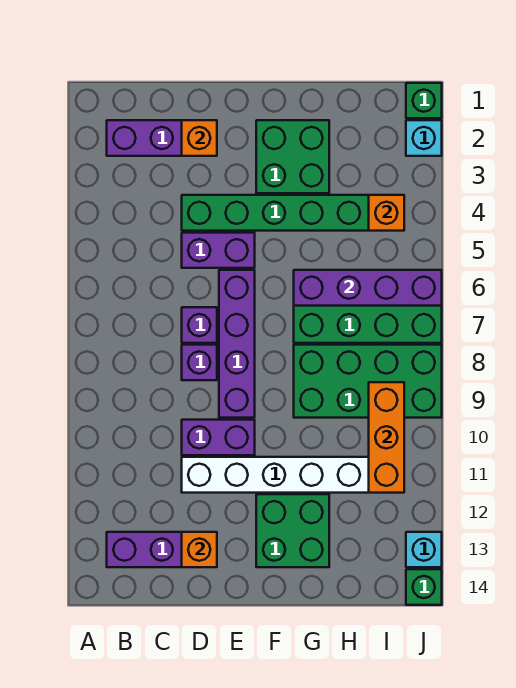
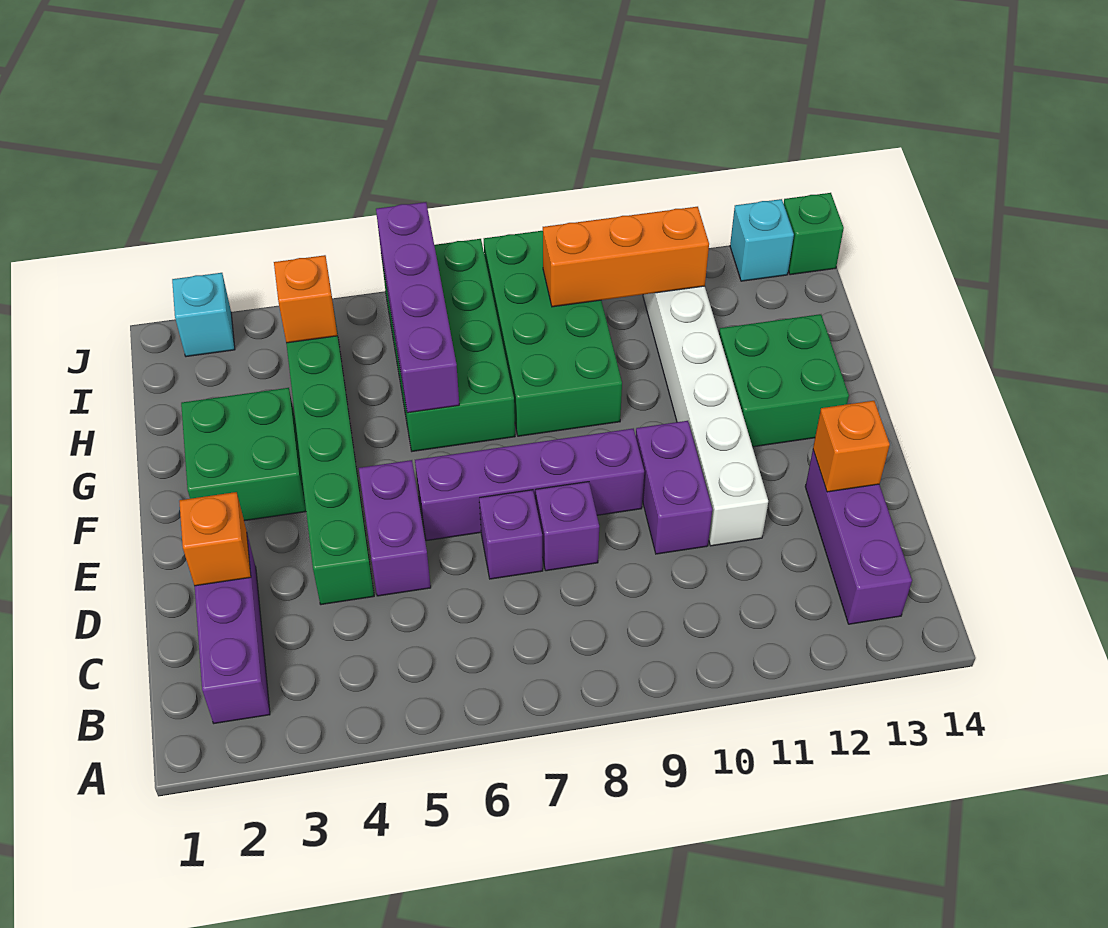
green 1x1 brick [406,83,442,118] -> none

